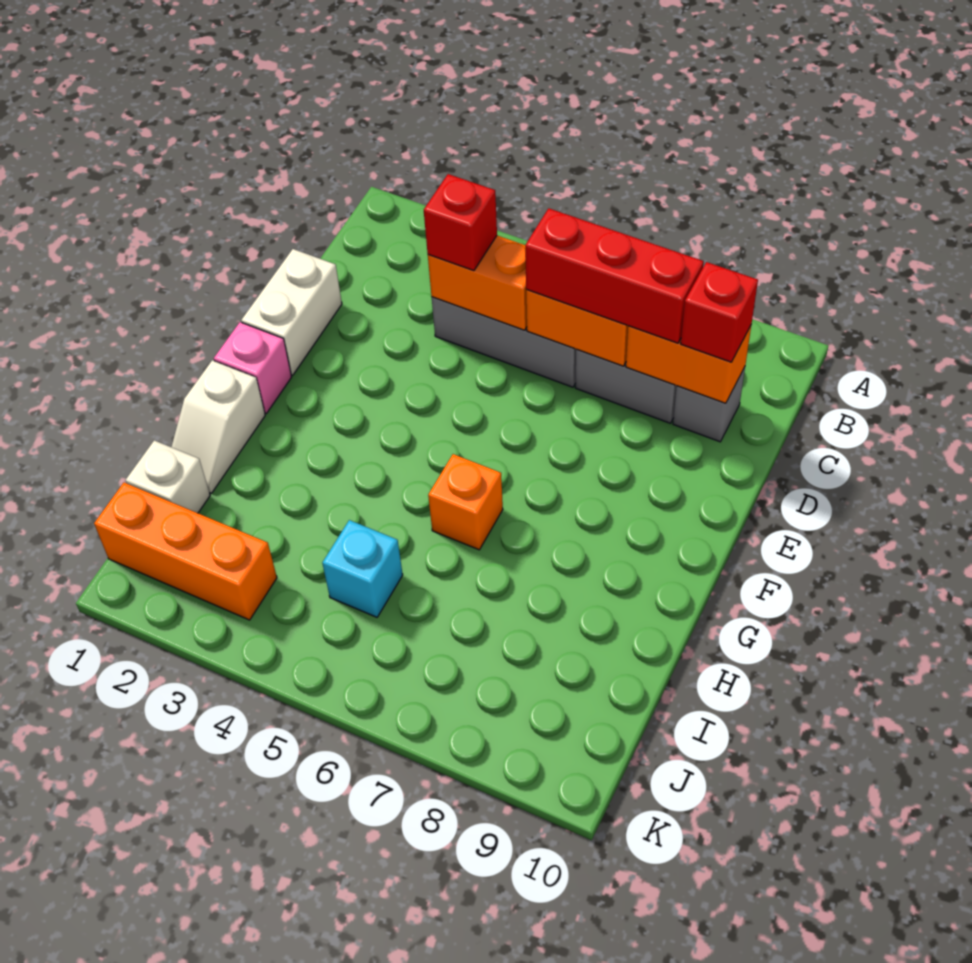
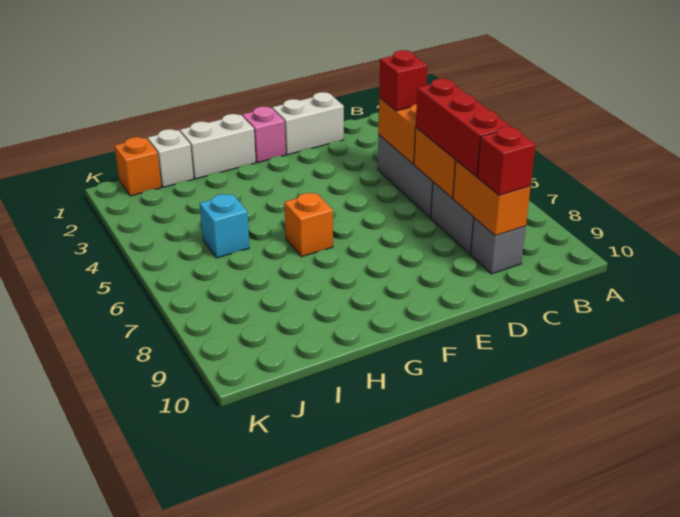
white 1x2 slope [172,360,265,493] -> white 1x2 brick [180,114,256,179]
orange 1x3 brick [94,483,277,620] -> orange 1x1 brick [115,137,161,196]

